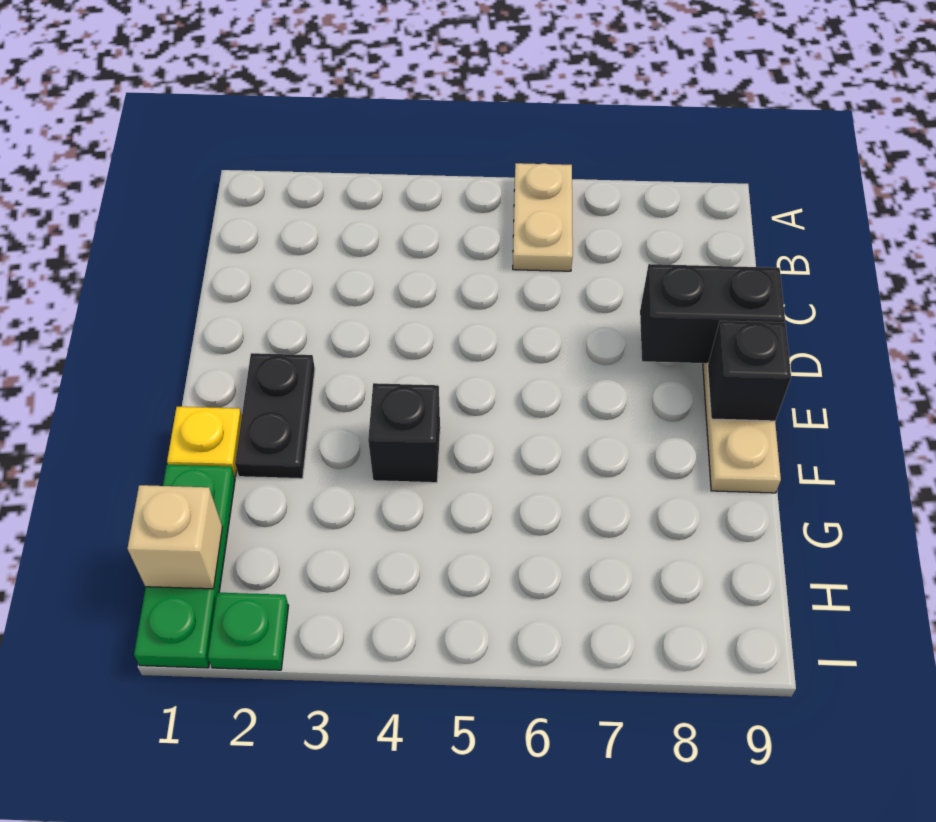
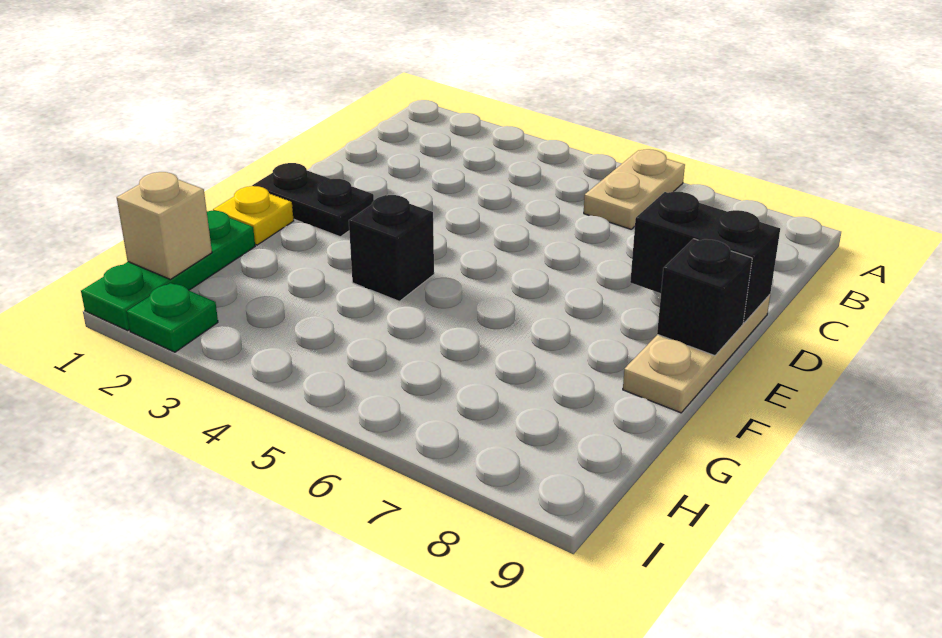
black 1x2 plate [235,353,315,479] -> black 1x2 plate turned to [252,163,374,237]

